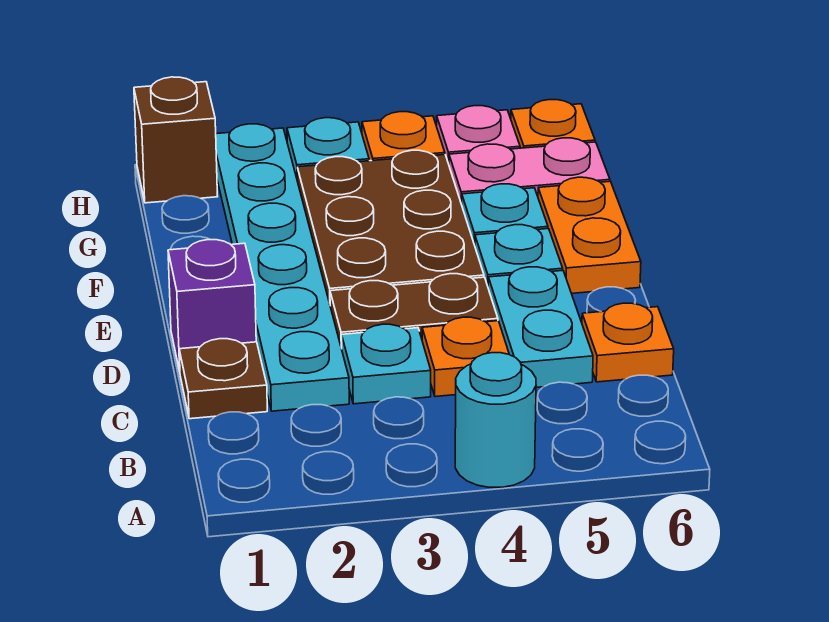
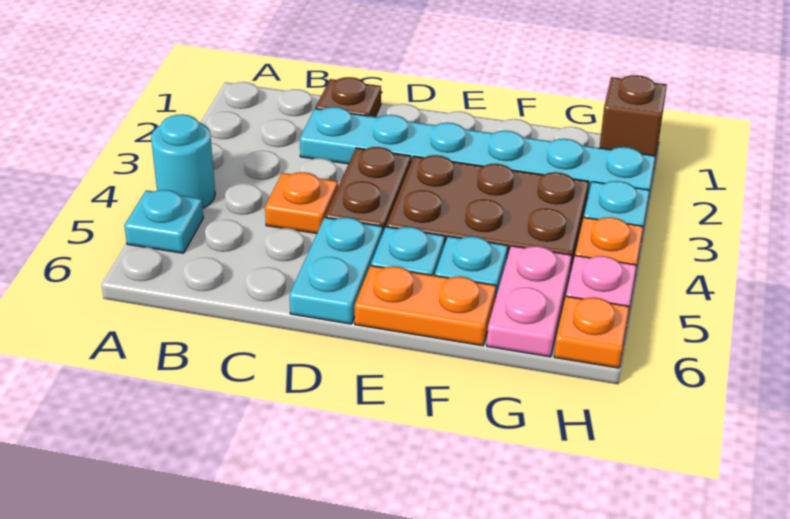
cyan 1x1 plate [342,324,431,404] -> cyan 1x1 plate moved to [124,190,203,253]
cyan 1x2 plate [488,267,593,387] -> cyan 1x2 plate turned to [290,217,383,324]
orange 1x1 plate [582,303,674,382] -> none
purple 1x1 brick [168,240,256,371] -> none

